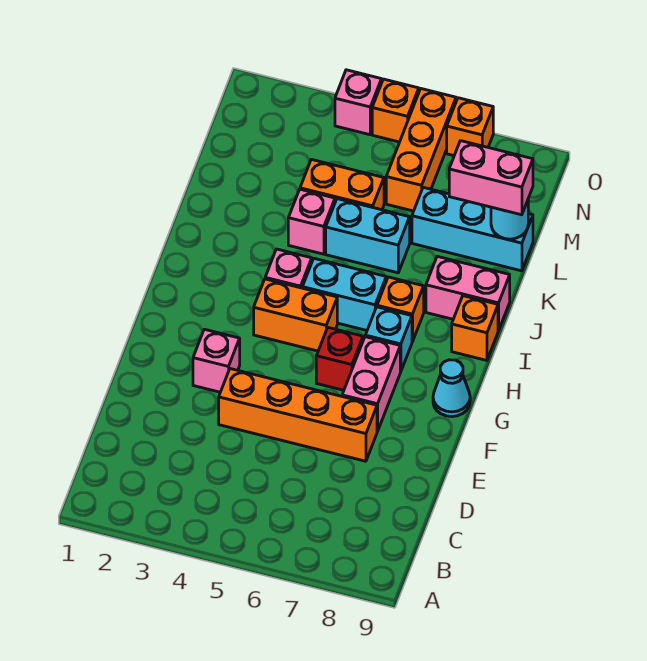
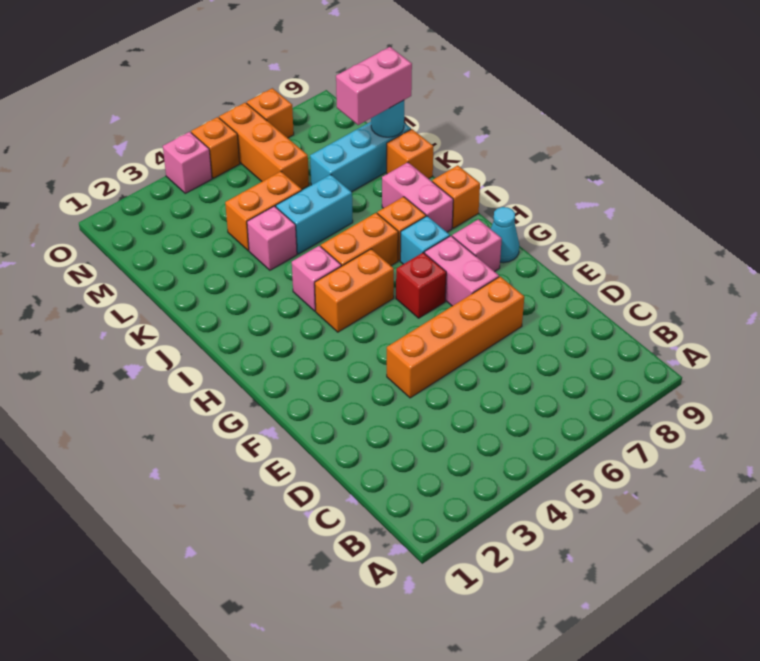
pink 1x1 brick [193,329,240,392] -> pink 1x1 brick moved to [452,219,502,272]
cyan 1x2 brick [302,259,386,330] -> orange 1x2 brick [321,213,398,266]
pink 1x2 brick [426,256,510,331] -> pink 1x2 brick turned to [382,162,453,232]
none -> orange 1x1 brick [387,129,434,179]

